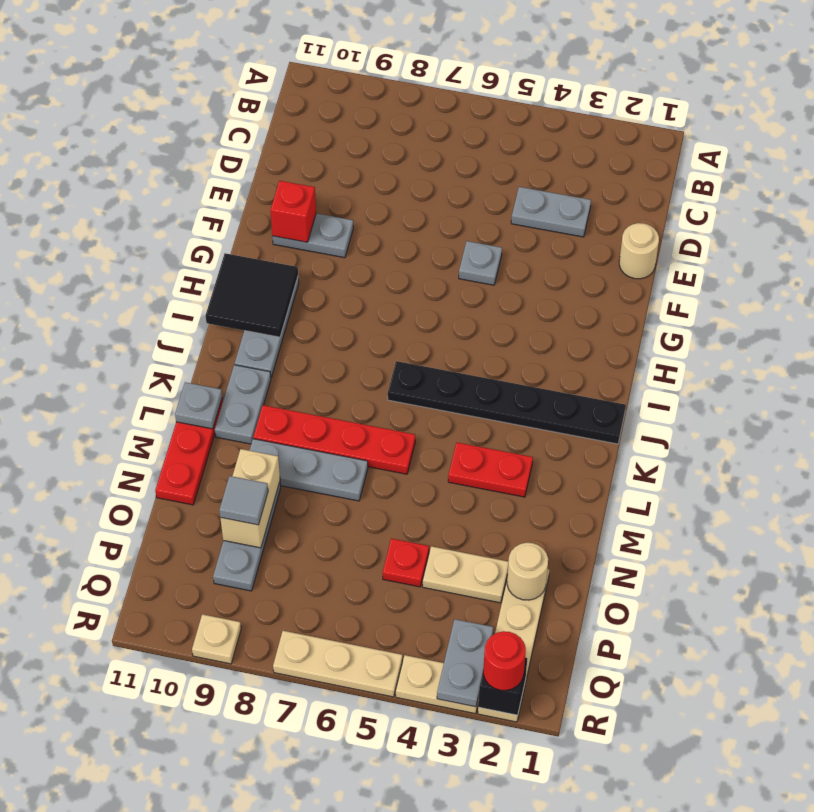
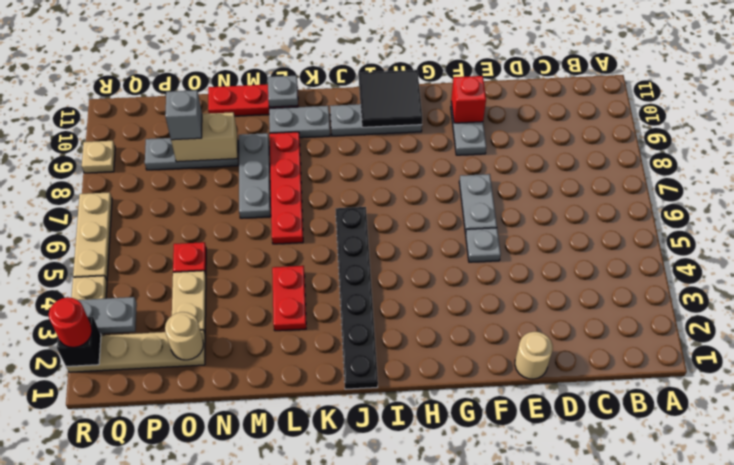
grey 1x2 plate [511,187,591,237] -> grey 1x2 plate moved to [459,174,497,234]
grey 1x1 tile [219,476,268,525] -> grey 1x1 brick [165,90,202,140]

